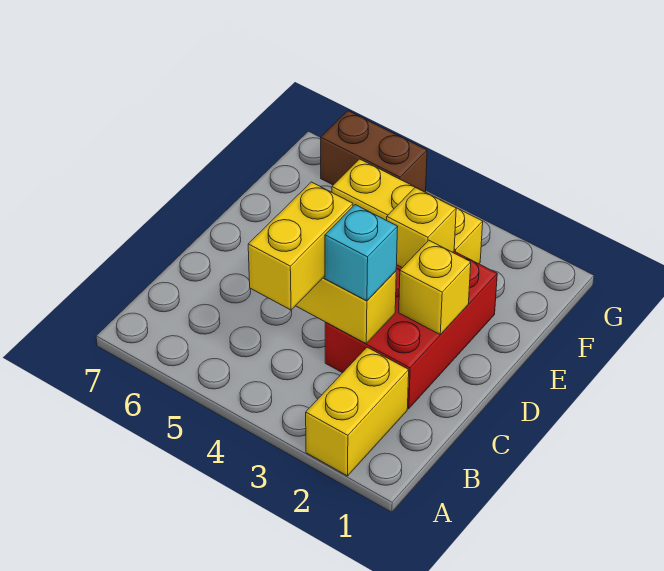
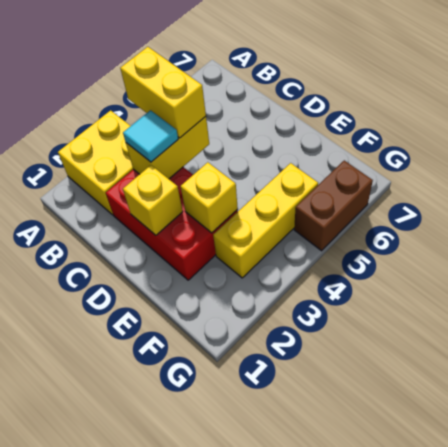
yellow 1x2 brick [306,347,409,476] -> yellow 2x2 brick [58,110,133,215]
cyan 1x1 brick [325,205,398,301] -> cyan 1x1 tile [123,110,178,162]

